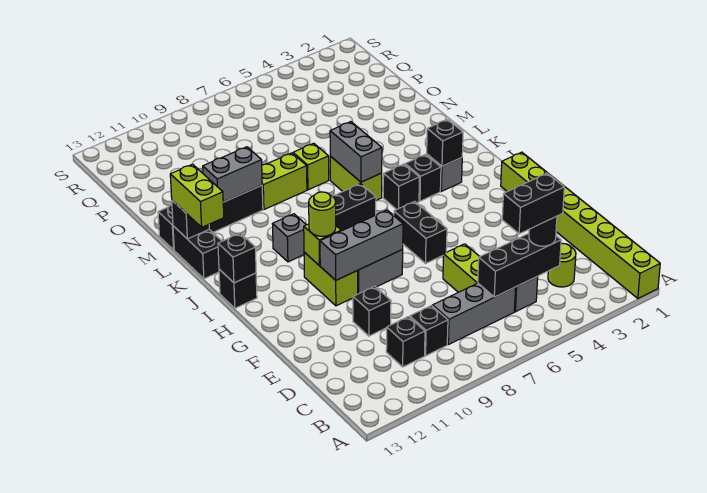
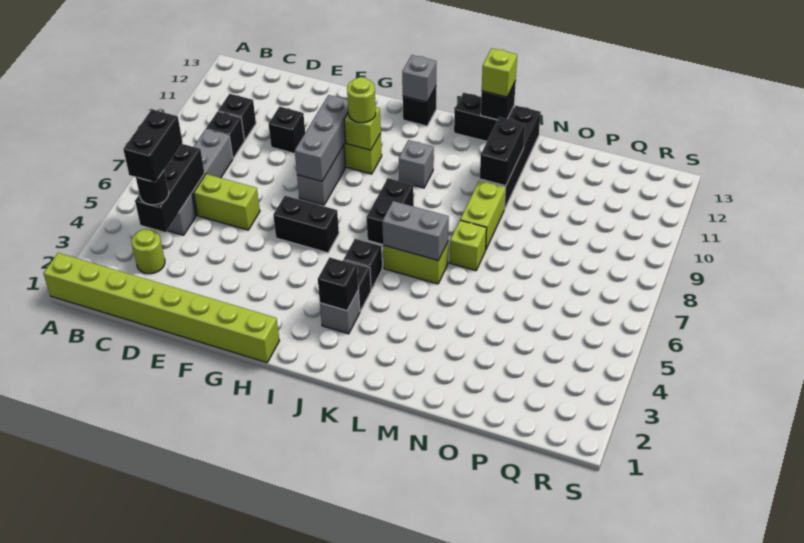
black 1x1 brick [218,233,256,283] -> grey 1x1 brick [402,55,436,102]
lime 1x2 brick [170,164,224,227] -> lime 1x1 brick [482,48,517,97]
grey 1x2 brick [203,147,262,202] -> black 1x2 brick [480,117,525,186]

